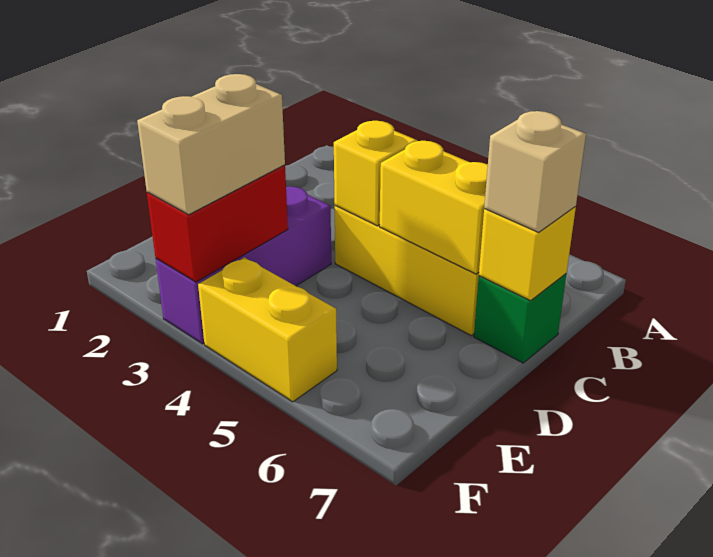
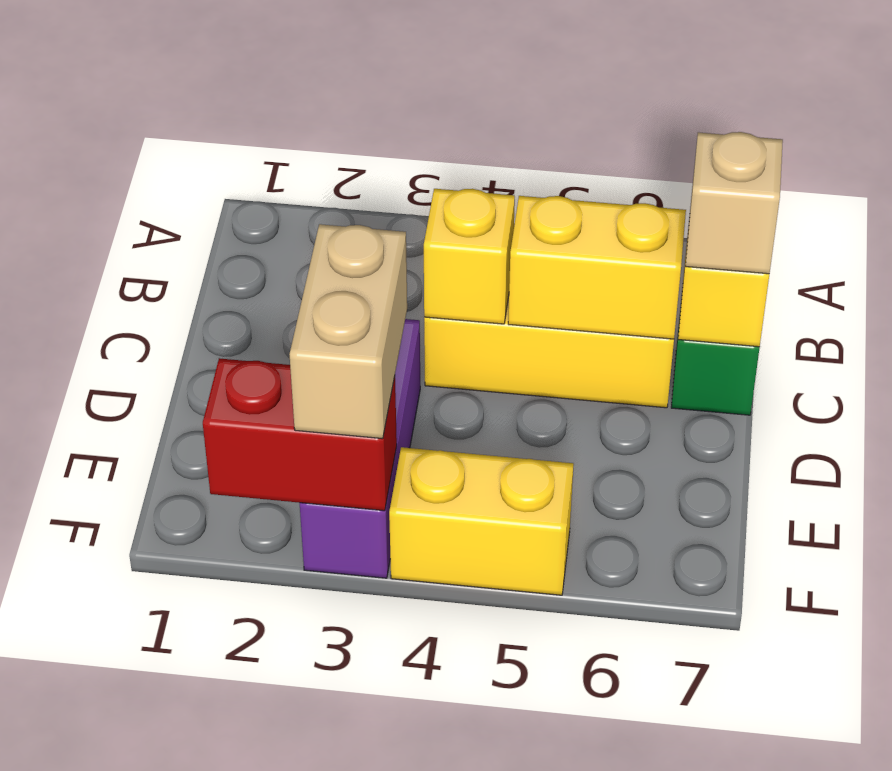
red 1x2 brick [147,165,288,282] -> red 1x2 brick turned to [203,358,397,511]

